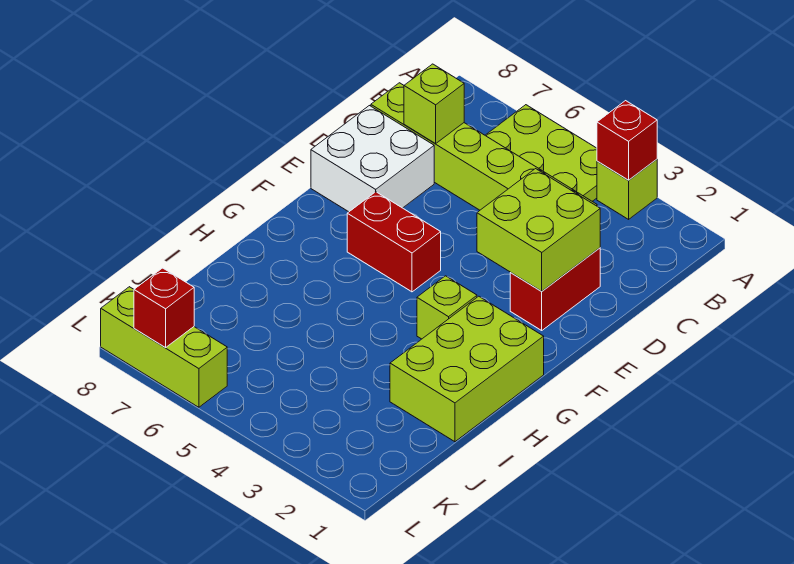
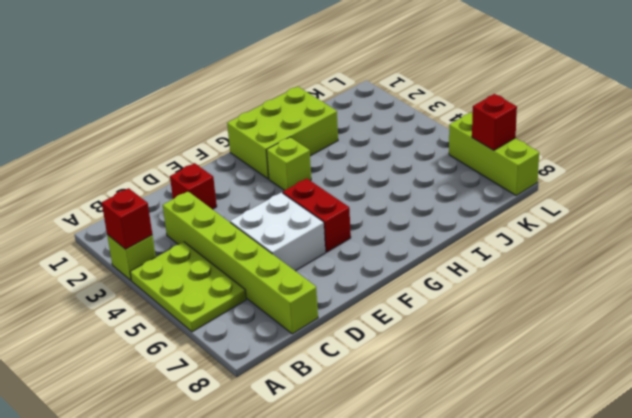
lime 1x1 brick [404,64,464,144] -> none
red 1x2 brick [510,248,600,330] -> red 1x1 brick [170,163,217,209]
lime 2x2 brick [477,169,600,291] -> none
white 2x2 brick [311,106,434,212] -> white 2x2 brick moved to [230,192,325,271]

